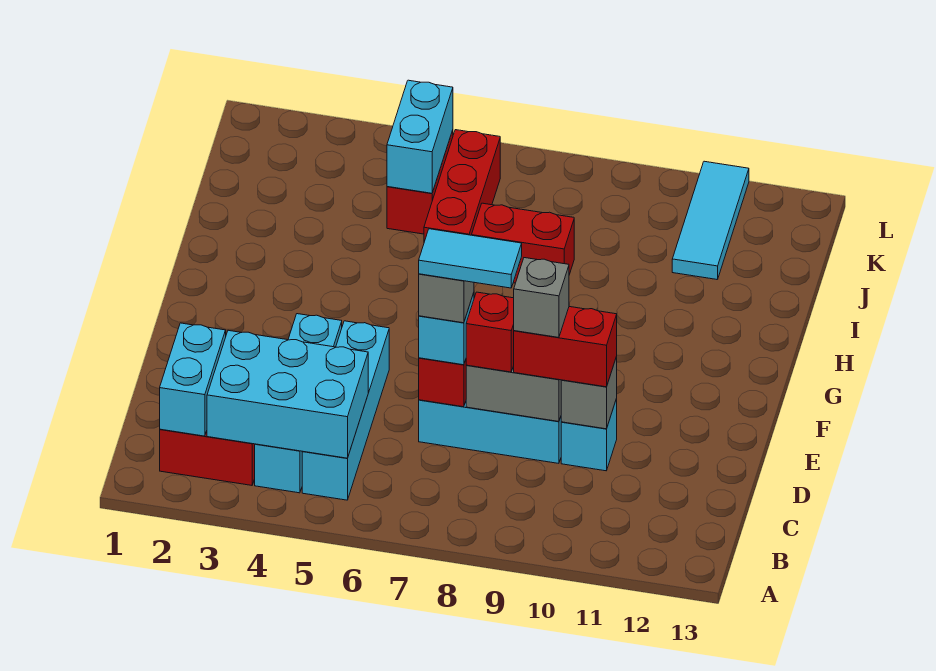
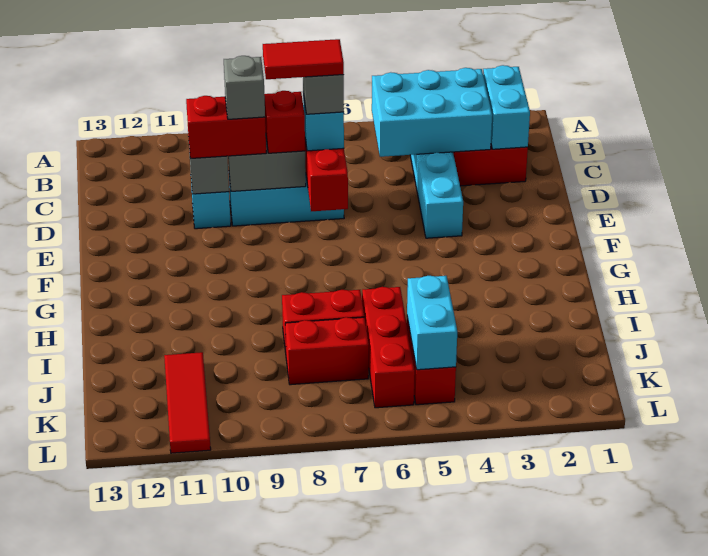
cyan 1x4 brick [302,321,389,500] -> none
cyan 1x2 tile [419,229,522,288] -> red 1x2 tile [263,39,344,79]
none -> red 1x2 brick [285,317,369,385]
cyan 1x3 tile [672,161,749,280] -> red 1x3 tile [164,352,211,453]

